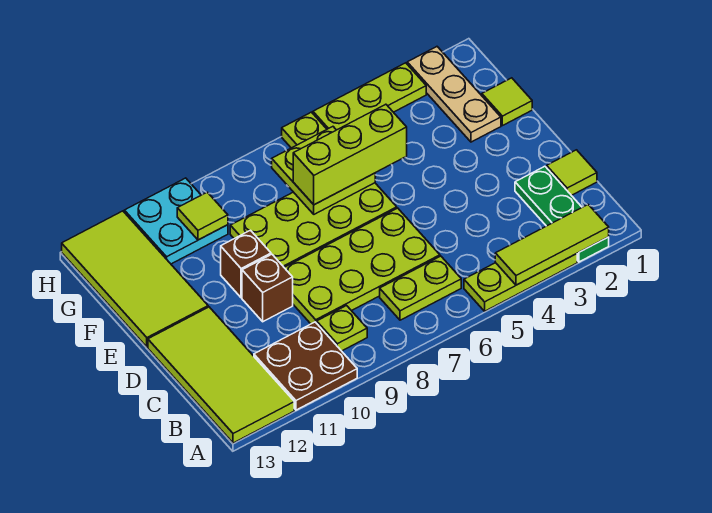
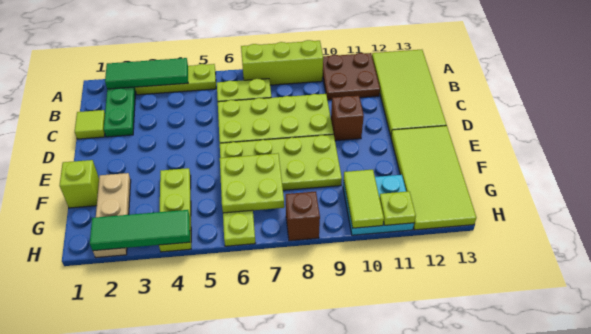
lime 1x3 tile [495,205,609,285] -> green 1x3 tile [105,58,188,89]
lime 1x1 plate [317,306,367,351] -> lime 1x1 plate moved to [379,191,416,225]
brown 1x1 brick [221,230,271,298] -> brown 1x1 brick moved to [286,191,320,241]
lime 1x1 tile [482,78,532,126] -> lime 1x1 brick [60,160,99,208]
lime 1x3 brick [293,104,407,205] -> lime 1x3 brick moved to [241,40,323,85]
lime 1x1 tile [177,192,228,240] -> lime 1x2 tile [344,170,384,228]
none -> green 1x3 tile [90,210,190,251]
lime 1x3 plate [313,63,426,130] -> lime 1x3 plate turned to [159,168,191,252]

